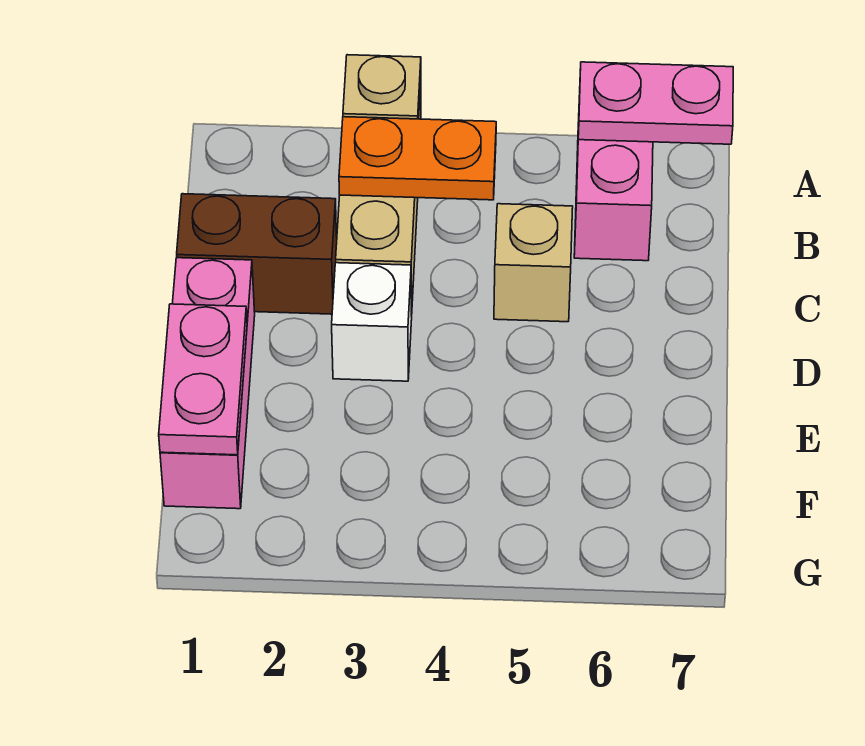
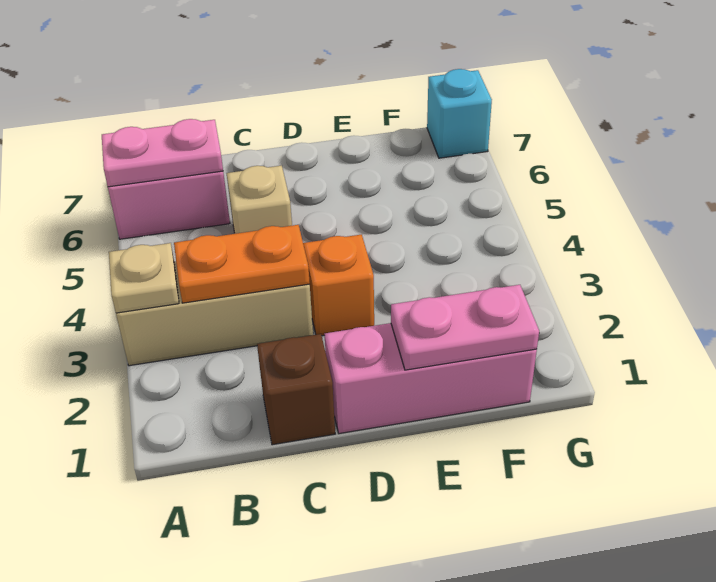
pink 1x2 plate [578,62,733,144] -> pink 1x2 plate turned to [102,119,223,187]
orange 1x2 plate [339,117,496,200] -> orange 1x2 plate turned to [174,225,310,303]
brown 1x2 brick [177,194,337,314] -> brown 1x1 brick [257,334,335,445]
white 1x1 brick [332,263,412,381] -> orange 1x1 brick [303,235,374,336]
none -> cyan 1x1 brick [427,69,492,158]

